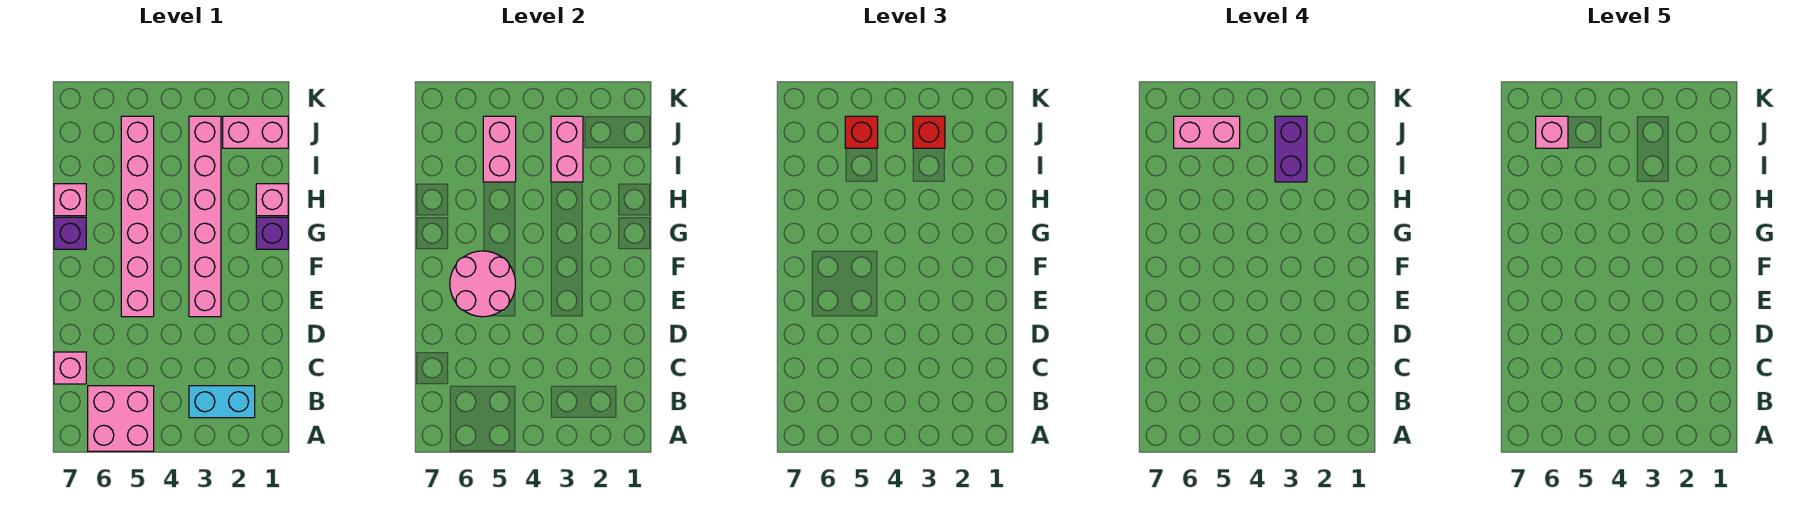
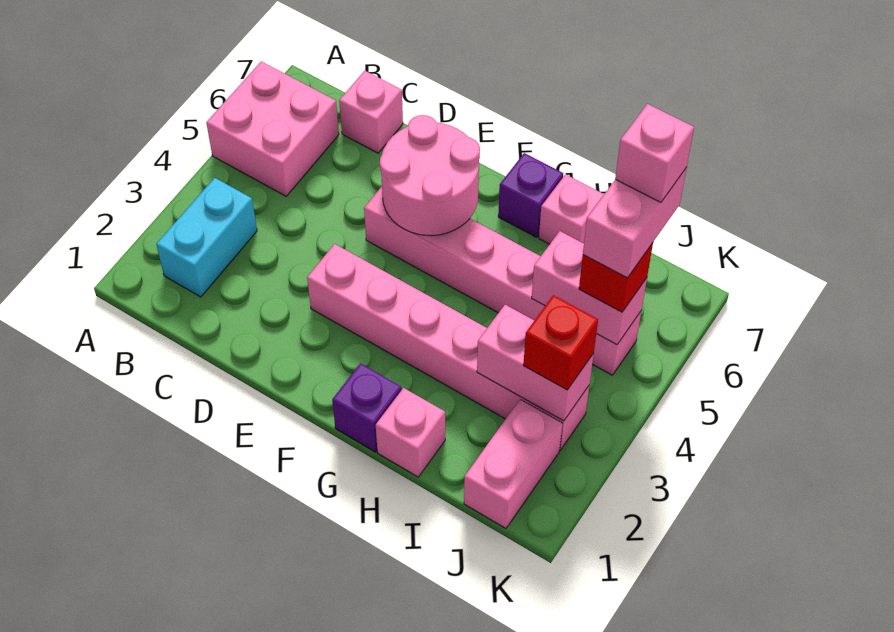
purple 1x2 brick [1275,116,1307,182] -> none

